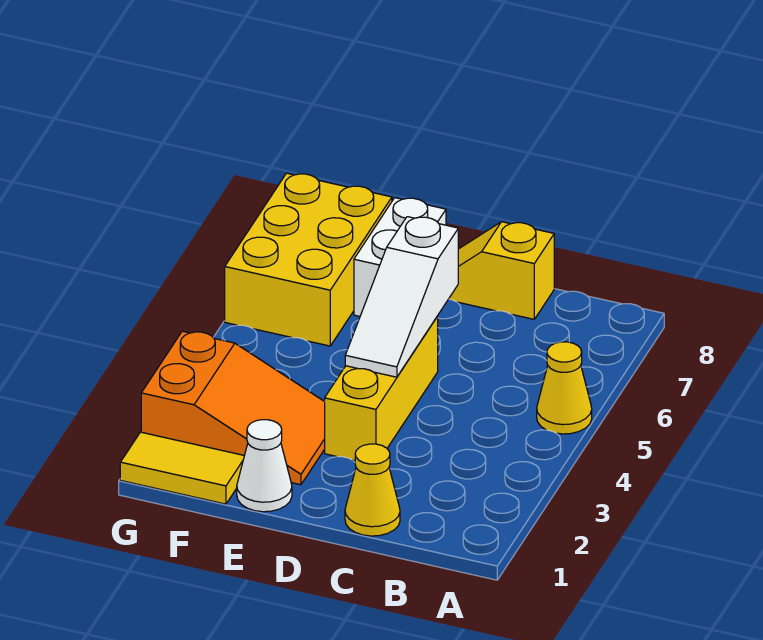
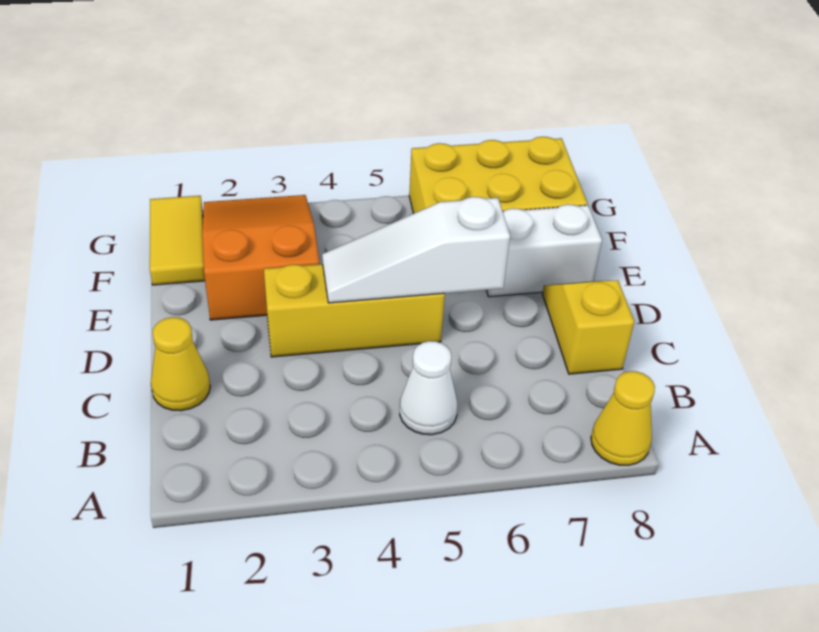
yellow 1x1 cone [537,342,592,434] -> yellow 1x1 cone moved to [591,371,655,465]
white 1x1 cone [237,420,292,512] -> white 1x1 cone moved to [400,341,457,435]
orange 2x3 slope [141,331,325,485] -> orange 2x3 slope turned to [202,195,320,320]

